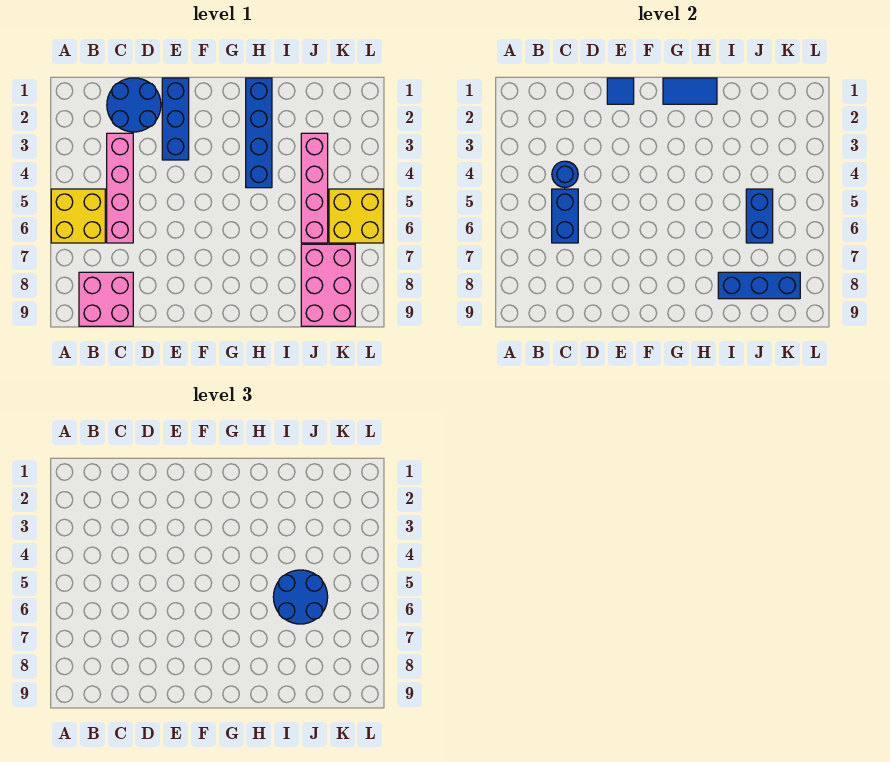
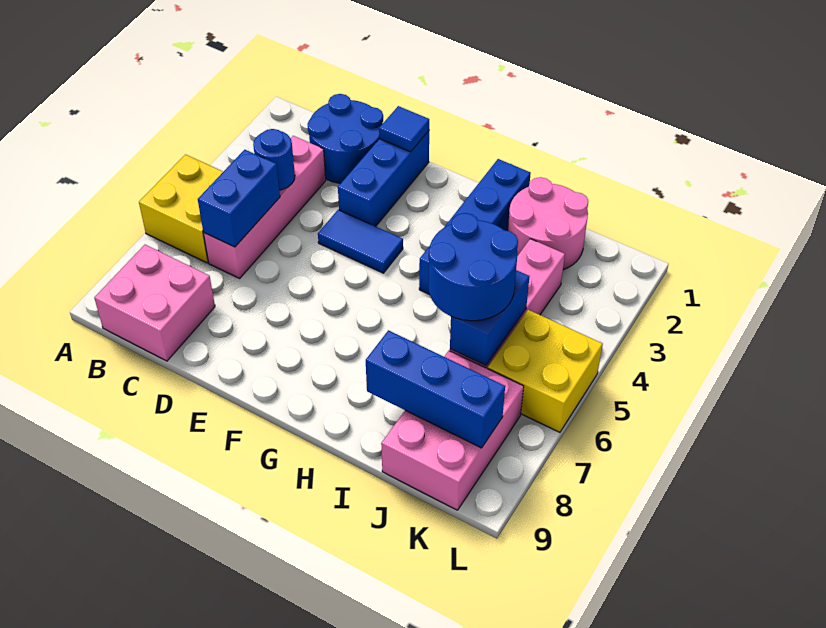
blue 1x2 tile [663,78,717,104] -> blue 1x2 tile moved to [318,210,403,273]
none -> pink 2x2 round brick [508,177,588,270]

